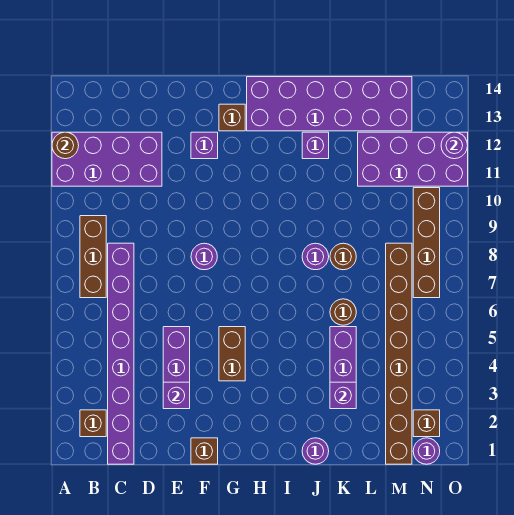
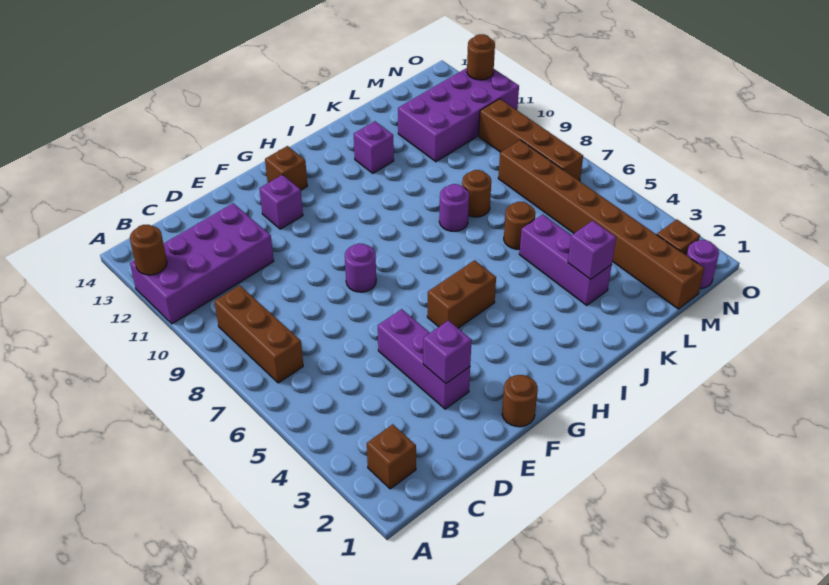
purple 1x8 brick [108,243,134,464] -> none
brown 1x1 brick [191,438,218,464] -> brown 1x1 round brick [502,375,538,427]
brown 1x2 brick [219,327,245,381] -> brown 1x2 brick turned to [427,260,496,328]
purple 2x6 brick [247,77,412,131] -> none
purple 1x1 round brick [302,438,329,464] -> none
purple 1x1 round brick [441,132,468,159] -> brown 1x1 round brick [467,34,495,80]

